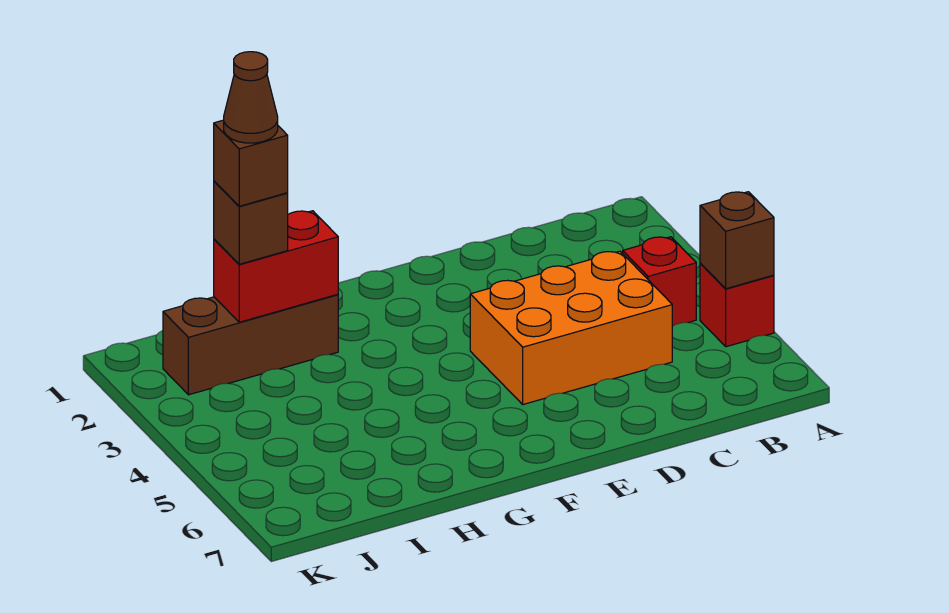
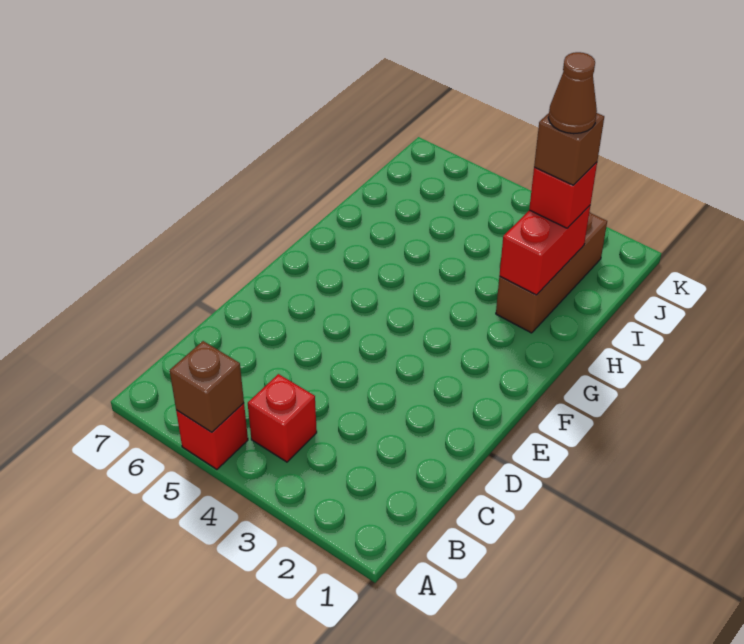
orange 2x3 brick [470,251,672,404] -> none
brown 1x1 brick [214,181,288,264] -> red 1x1 brick [529,162,597,228]

